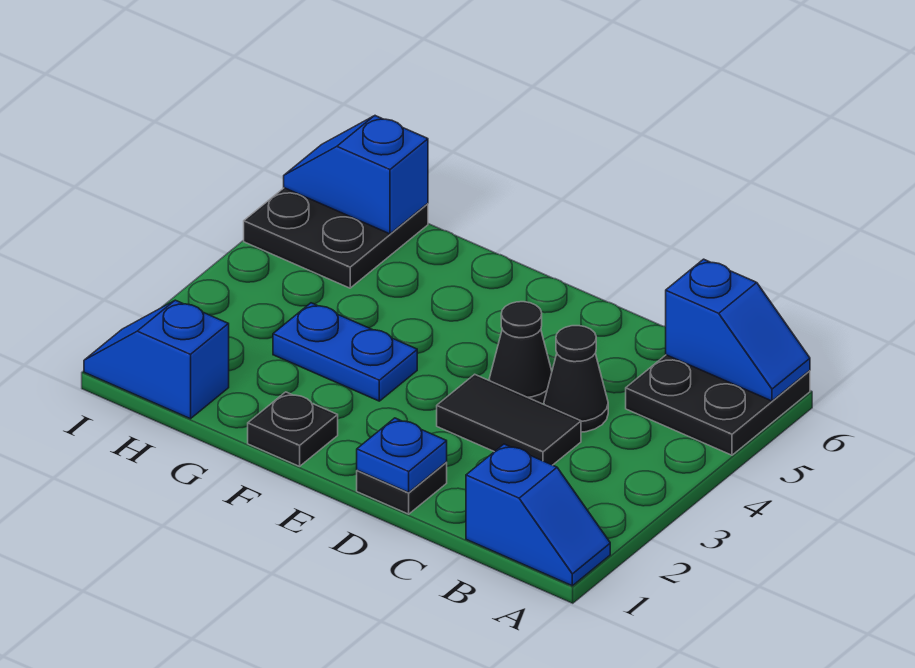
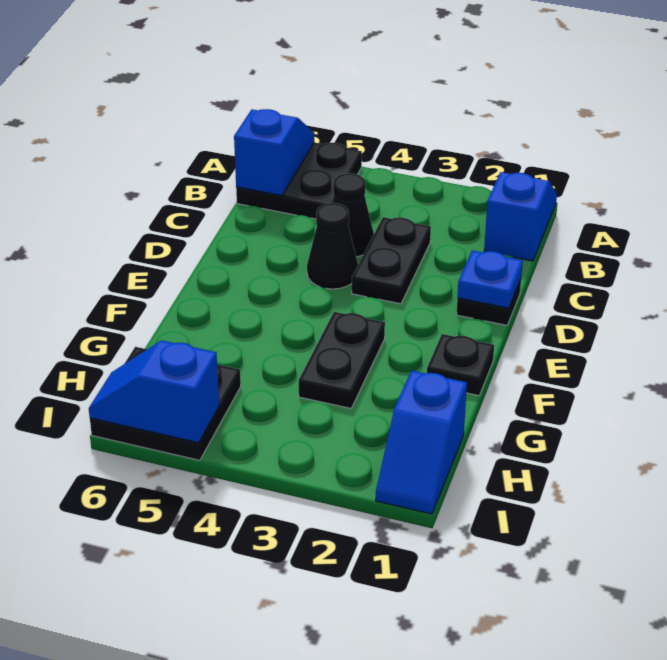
black 1x2 tile [437,374,581,465] -> black 1x2 plate [352,217,431,304]
blue 1x2 plate [273,303,417,401] -> black 1x2 plate [299,312,385,408]
blue 1x2 slope [284,116,428,234] -> blue 1x2 slope turned to [89,340,219,443]

